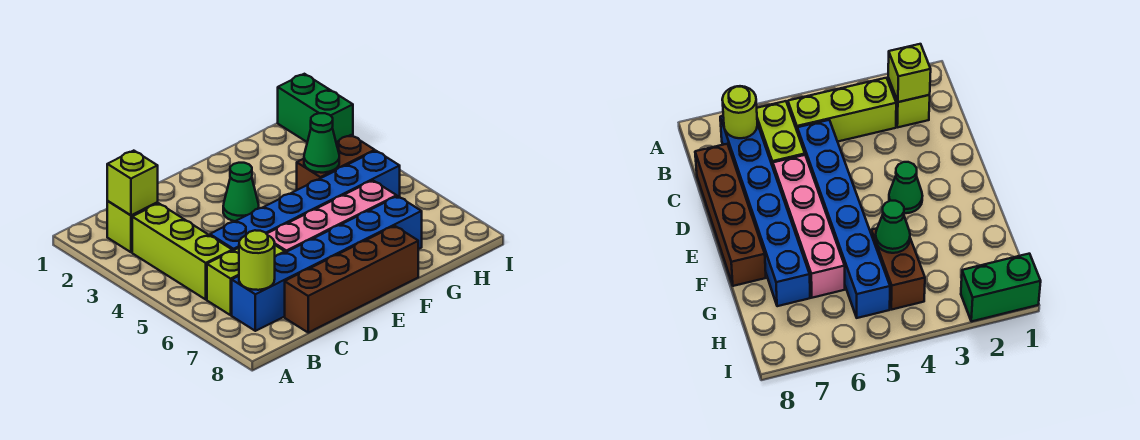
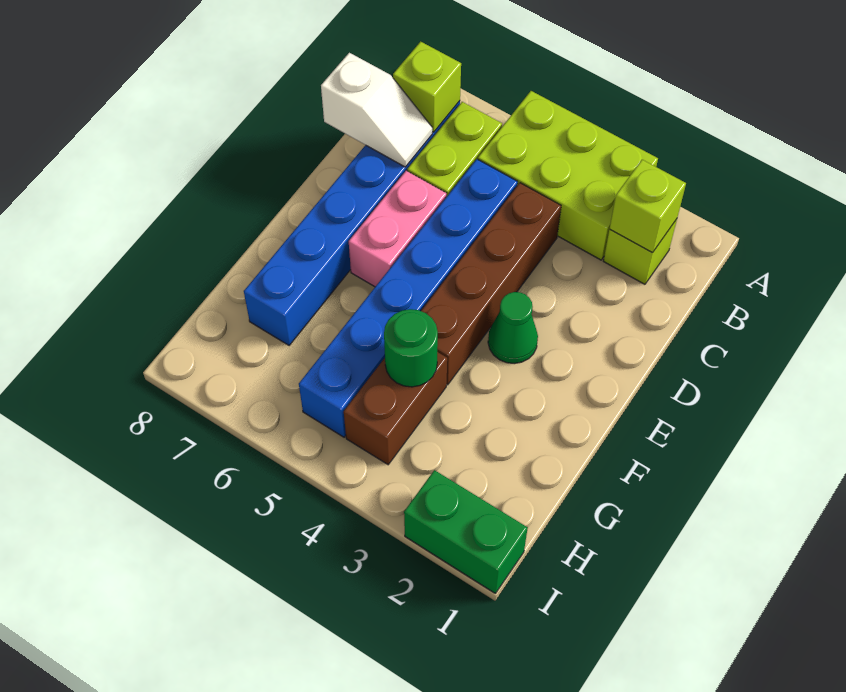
lime 1x3 brick [132,203,232,299] -> lime 2x3 brick [478,91,658,260]
lime 1x1 round brick [239,230,275,290] -> lime 1x1 brick [393,42,461,132]
none -> white 1x2 slope [321,53,432,167]
brown 1x4 brick [285,226,418,333] -> brown 1x4 brick moved to [421,183,561,385]
pink 1x4 brick [267,181,397,252] -> pink 1x2 brick [349,171,447,287]
green 1x1 cone [304,113,339,173] -> green 1x1 round brick [384,309,438,387]

